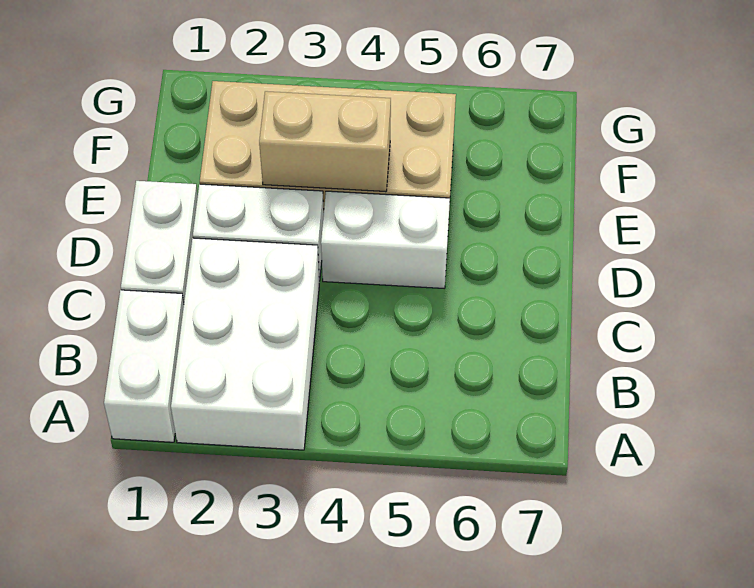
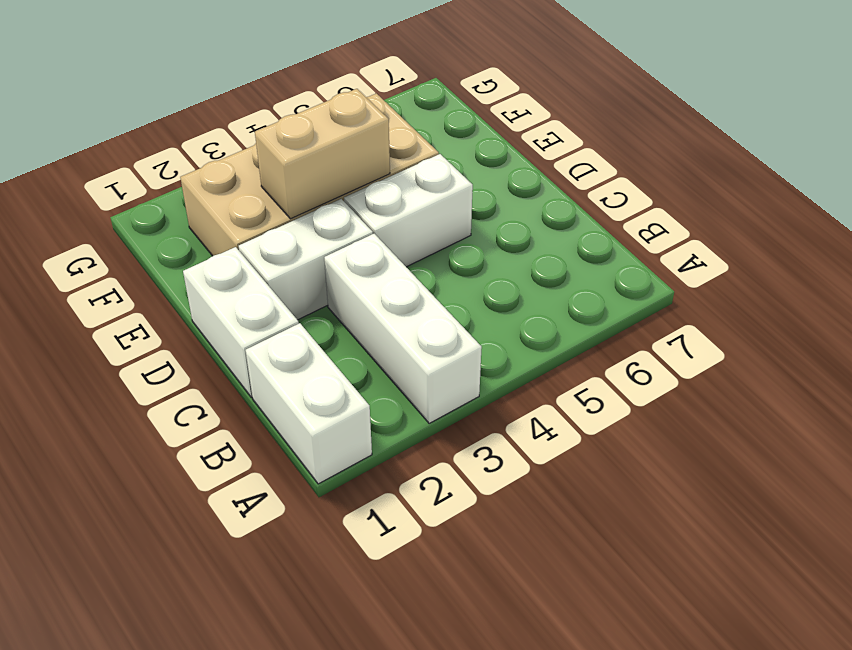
white 2x3 brick [171,238,319,450] -> white 1x3 brick [324,234,482,423]

